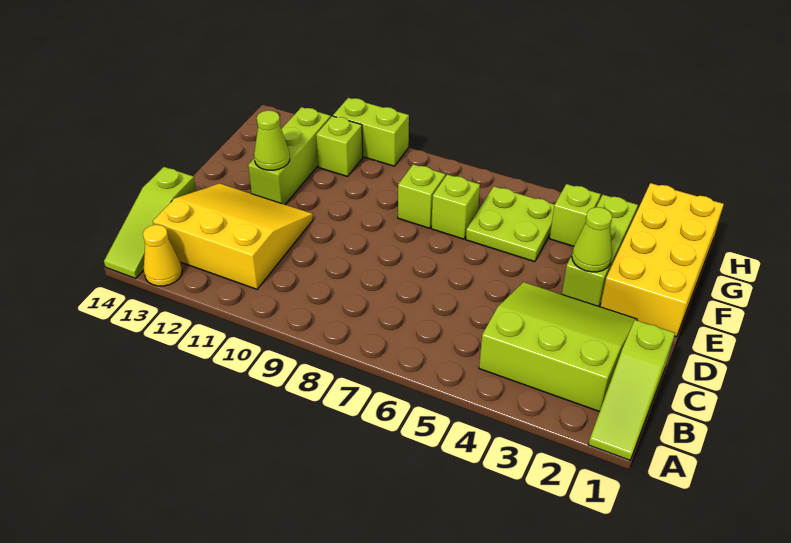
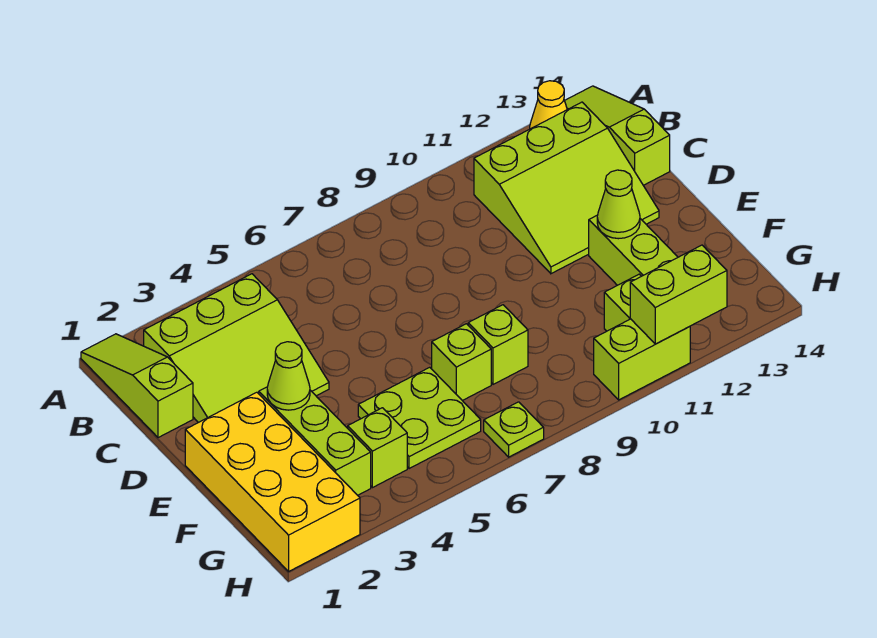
yellow 3x3 slope [153,184,313,289] -> lime 3x3 slope [474,102,659,274]
none -> lime 1x1 plate [484,402,544,457]
none -> lime 1x2 brick [630,245,727,344]

